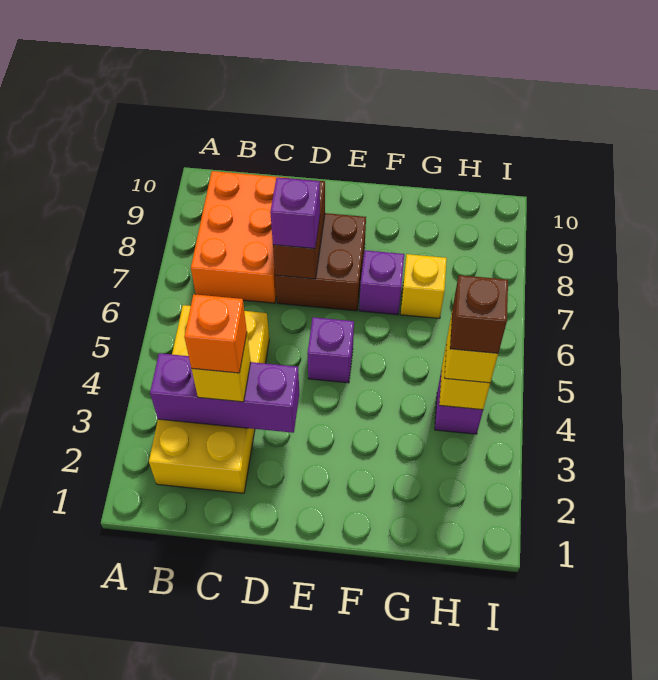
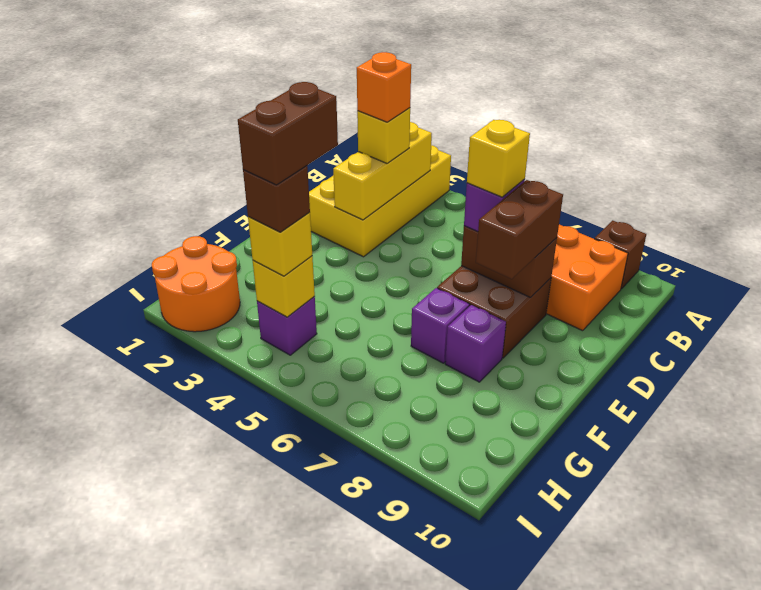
none -> brown 1x1 brick [595,220,646,289]
yellow 2x4 brick [149,305,269,493] -> yellow 2x4 brick turned to [309,145,451,257]
purple 1x3 brick [150,353,299,433] -> yellow 1x3 brick [333,122,432,220]
none -> brown 1x2 brick [476,180,563,279]
purple 1x1 brick [307,317,354,383] -> purple 1x1 brick moved to [445,305,506,382]
none -> brown 1x2 brick [238,82,338,185]
yellow 1x1 brick [401,254,447,318] -> yellow 1x1 brick moved to [467,120,530,197]
none -> orange 2x2 round brick [152,236,240,332]

